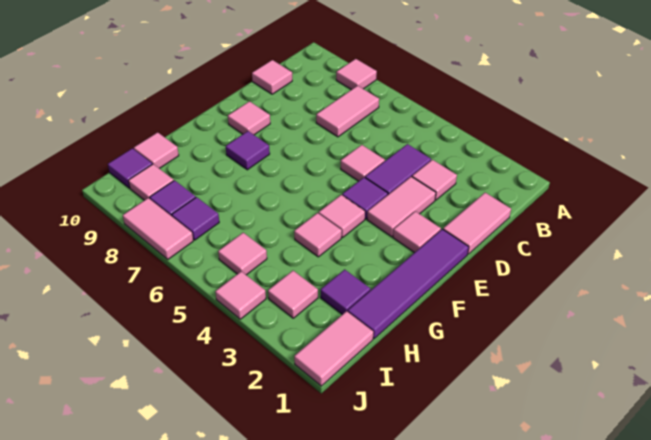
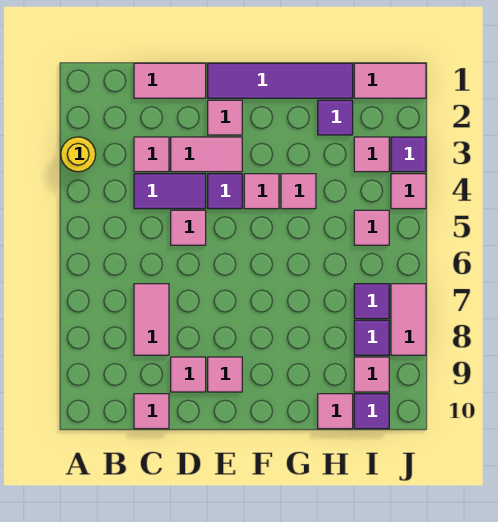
none -> yellow 1x1 round brick [61,137,96,172]
pink 1x1 tile [336,59,377,90] -> pink 1x1 tile moved to [171,357,206,392]
pink 1x2 tile [316,86,379,137] -> pink 1x2 tile turned to [134,284,169,355]
purple 1x1 tile [226,131,270,170] -> purple 1x1 tile moved to [391,137,426,172]

